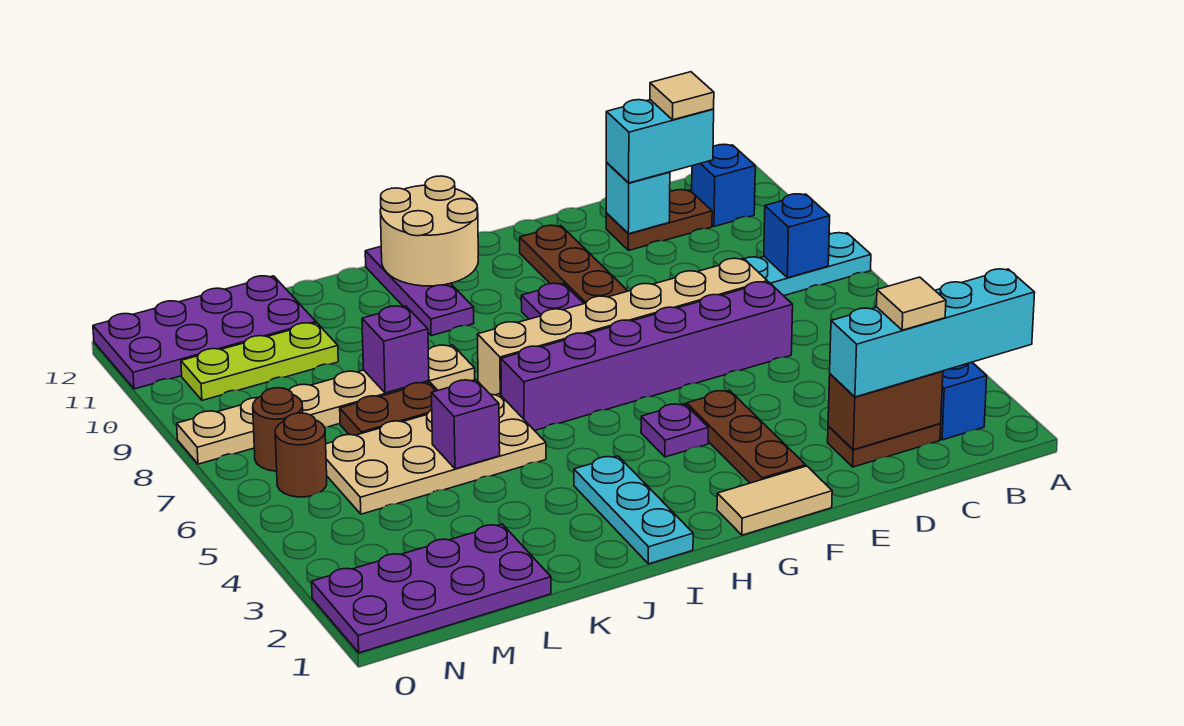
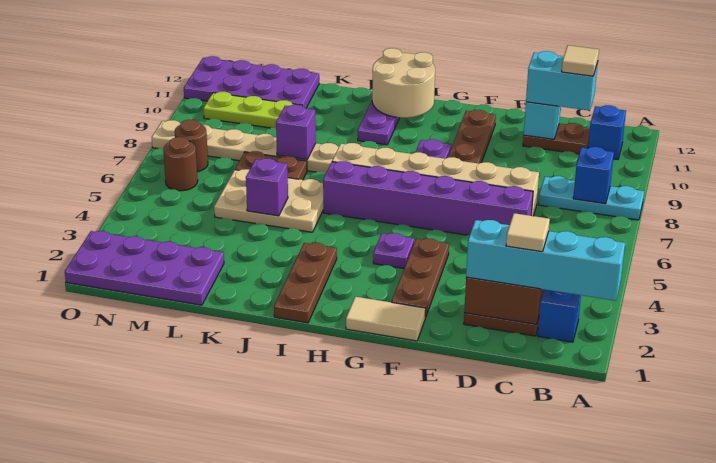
cyan 1x3 plate [574,456,693,564] -> brown 1x3 plate [274,243,337,323]
tan 2x4 plate [326,394,546,514] -> tan 2x3 plate [214,169,323,232]

